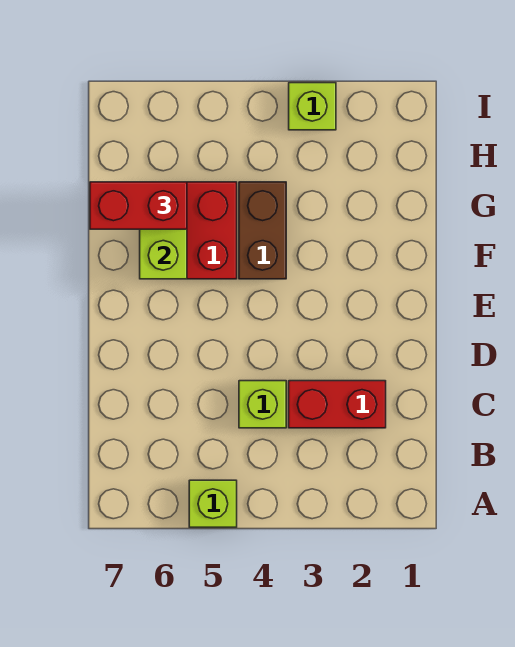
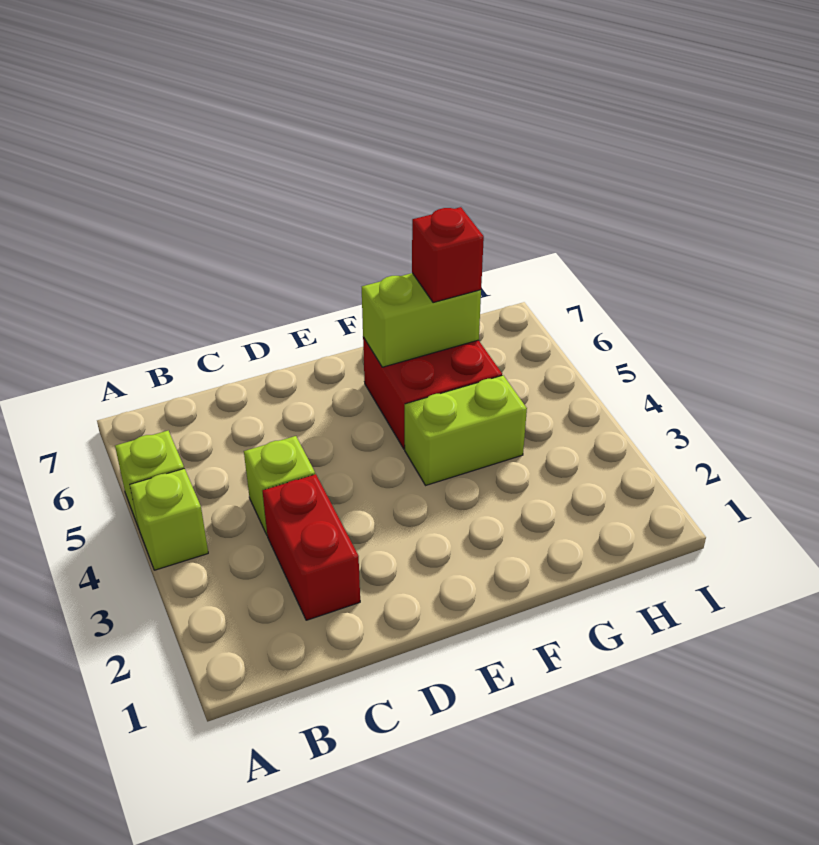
brown 1x2 brick [239,182,286,279] -> lime 1x2 brick [405,375,527,485]
red 1x2 brick [90,182,187,229] -> red 1x1 brick [412,207,484,303]
lime 1x1 brick [289,83,336,130] -> lime 1x1 brick moved to [130,468,208,570]

